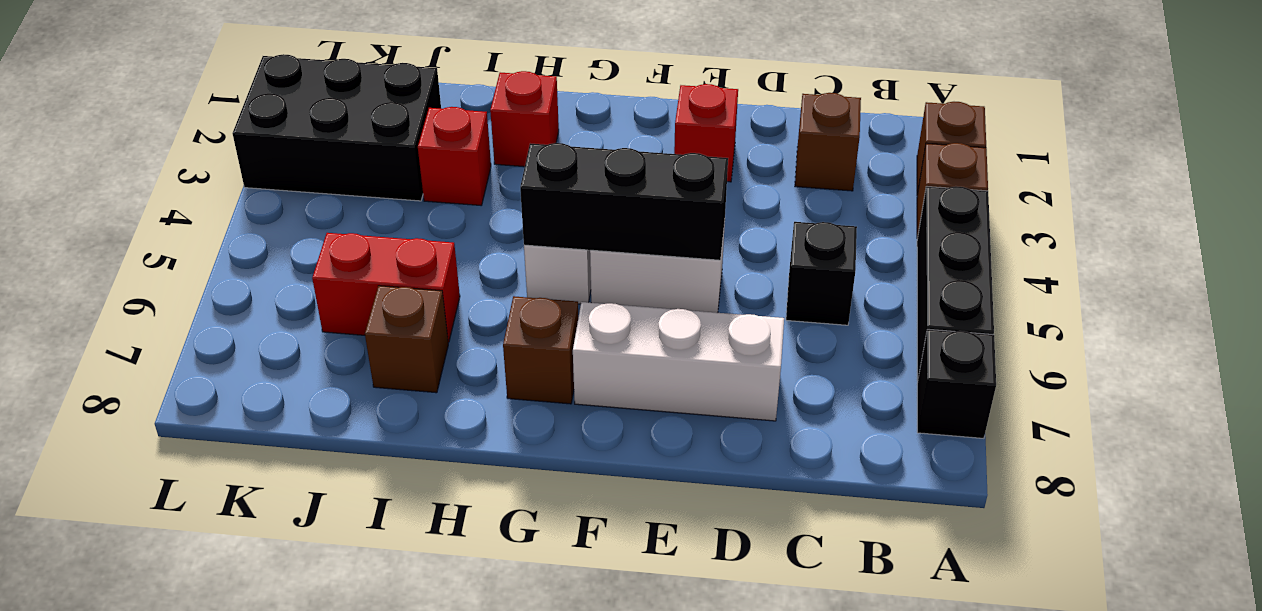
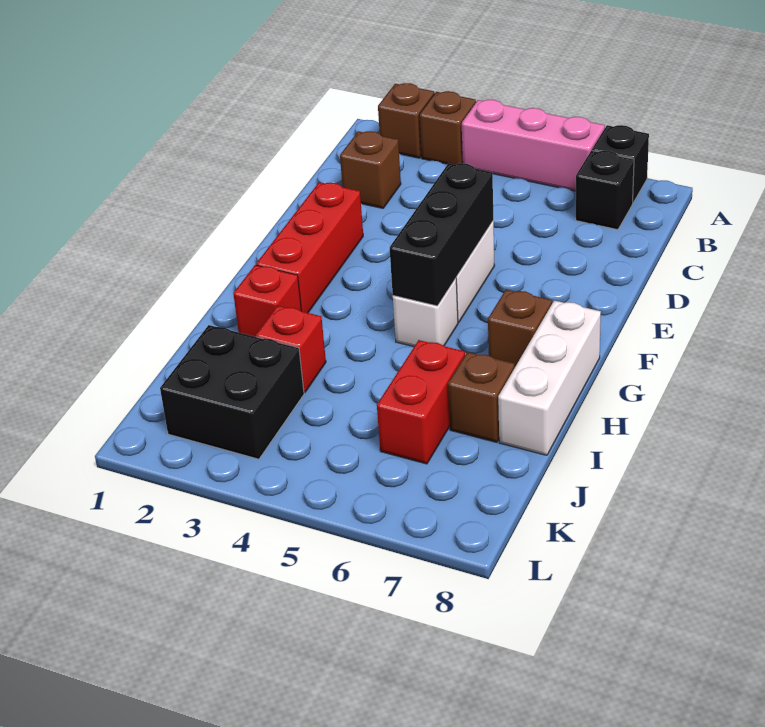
black 1x3 brick [917,186,994,381] -> pink 1x3 brick [462,100,605,191]
black 1x1 brick [786,222,857,325] -> black 1x1 brick moved to [576,151,634,230]
white 1x3 brick [573,302,784,421] -> white 1x3 brick moved to [498,301,601,455]
red 1x1 brick [674,84,738,182] -> red 1x3 brick [256,182,363,313]
black 2x3 brick [233,54,441,201] -> black 2x2 brick [160,325,304,459]

